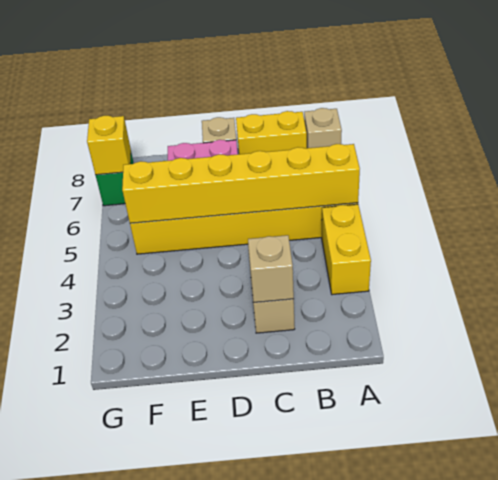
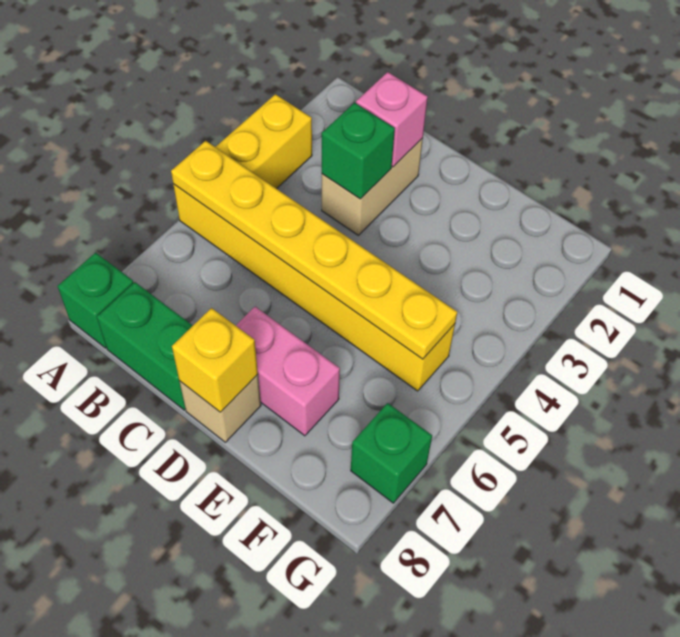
yellow 1x6 brick [122,144,360,223] -> yellow 1x6 plate [171,141,457,359]
tan 1x1 brick [304,108,342,148] -> green 1x1 brick [58,253,133,348]
yellow 1x2 brick [236,111,307,154] -> green 1x2 brick [97,282,193,410]
tan 1x1 brick [248,235,294,302] -> pink 1x1 brick [356,72,428,167]
none -> green 1x1 brick [322,103,395,199]
yellow 1x1 brick [87,116,131,175] -> yellow 1x1 brick moved to [172,308,258,412]

